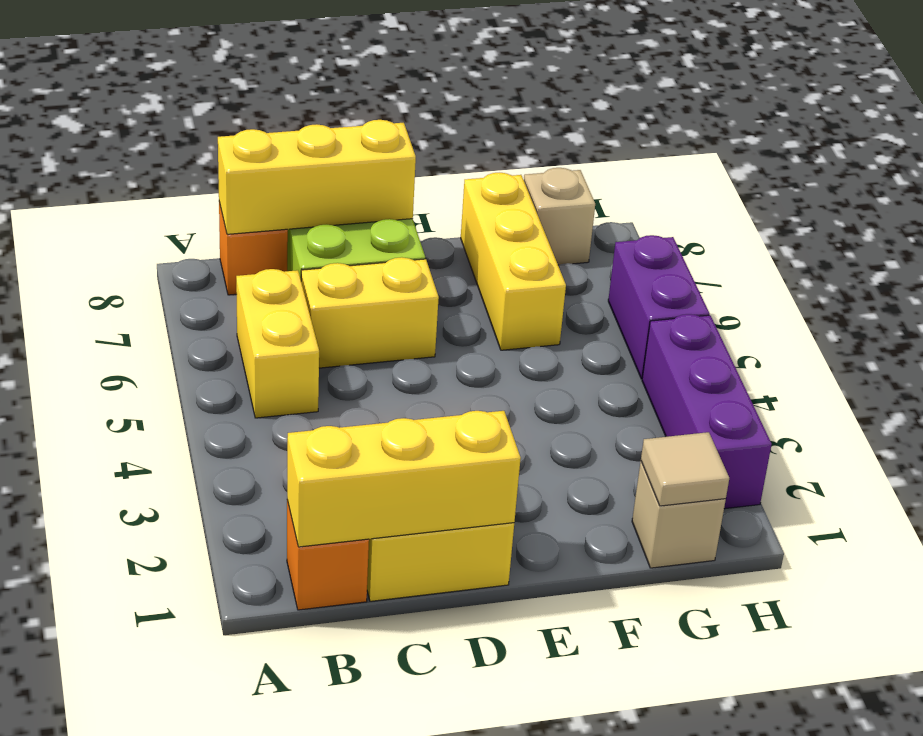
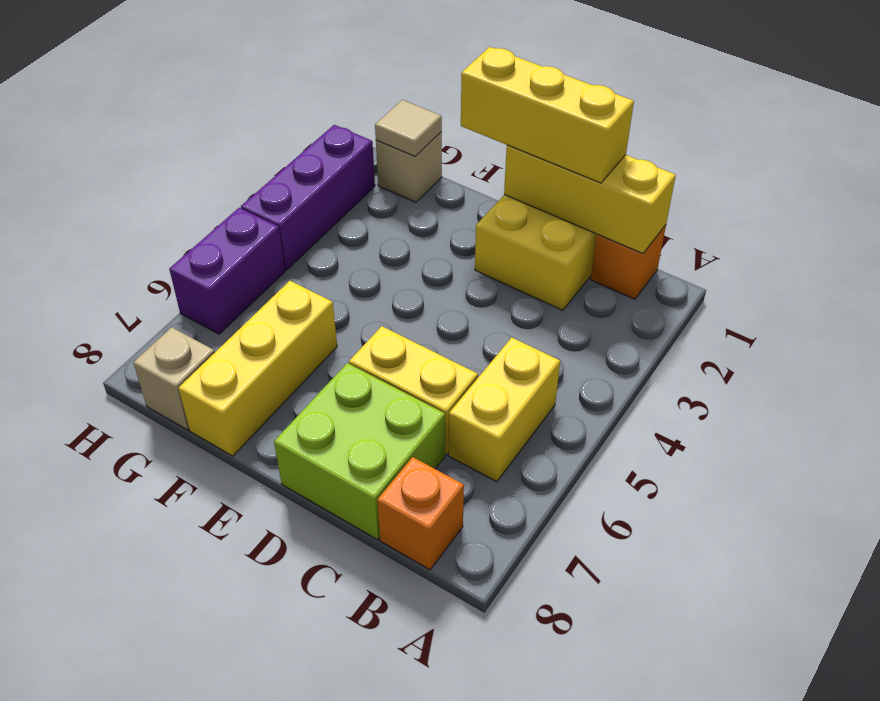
yellow 1x3 brick [218,120,416,234] -> yellow 1x3 brick moved to [461,47,634,183]

